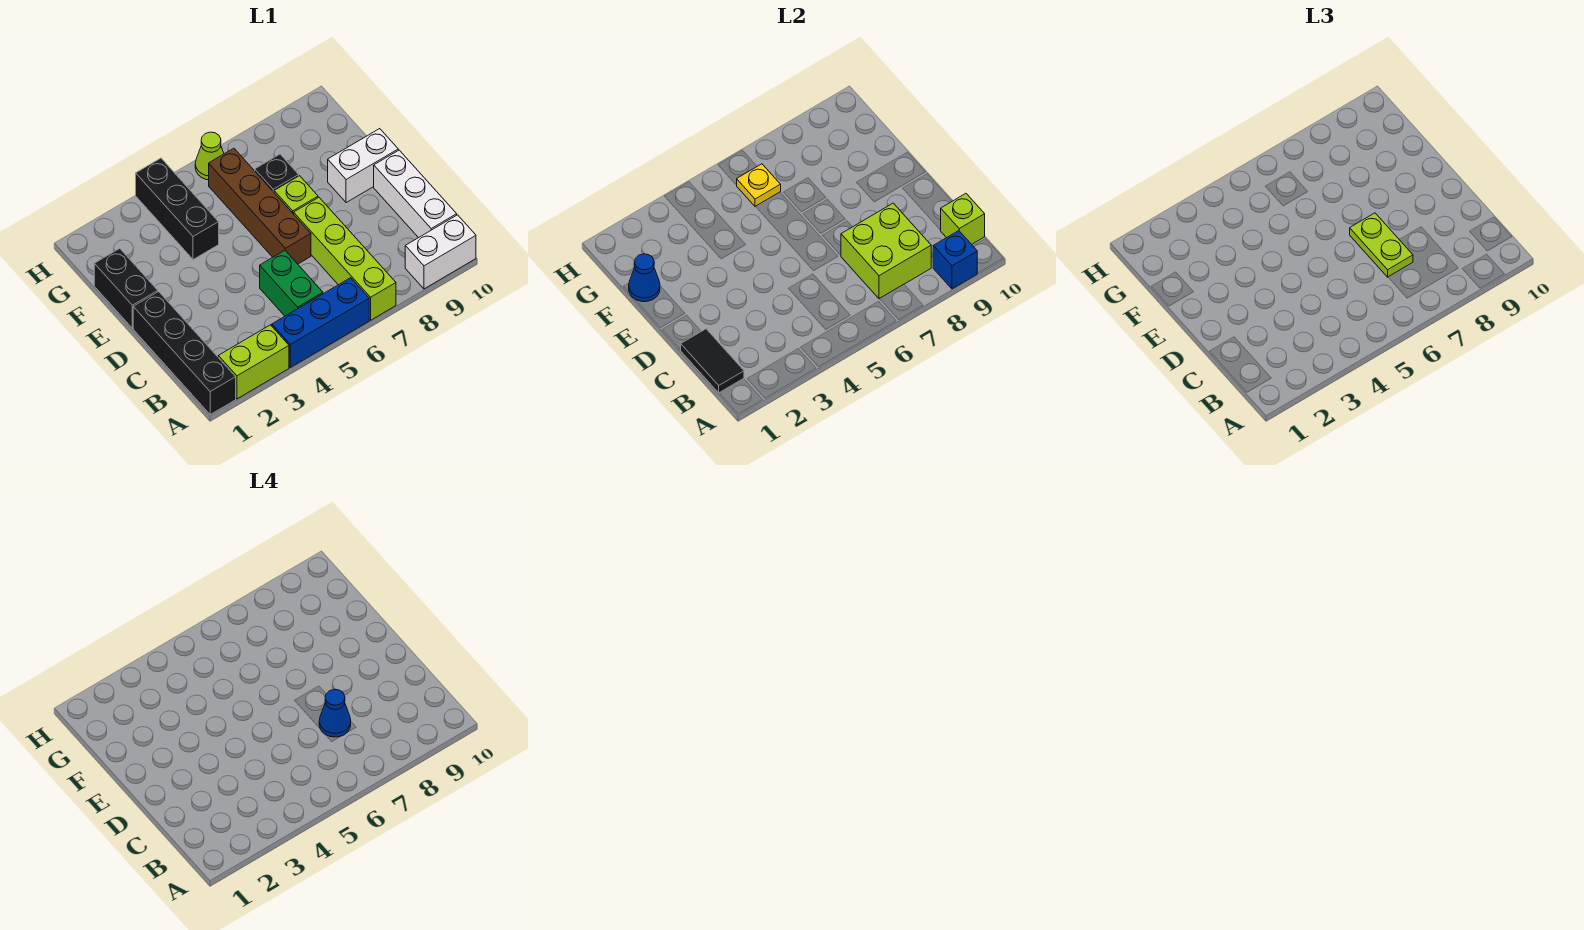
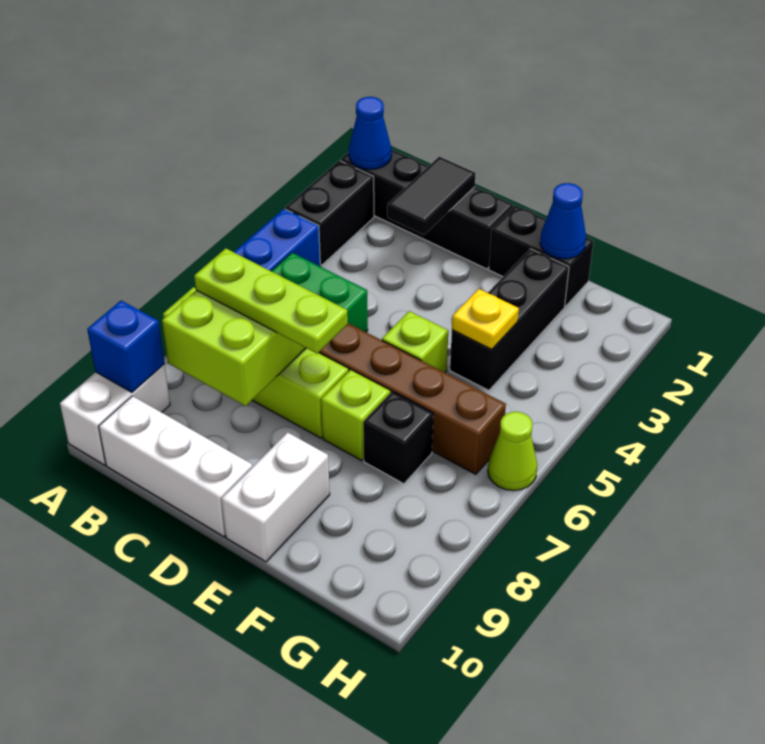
lime 1x2 brick [218,325,289,399] -> black 1x2 brick [285,161,374,265]
black 1x2 tile [681,329,744,393] -> black 1x2 tile turned to [387,157,476,235]
lime 1x1 brick [941,194,985,244] -> lime 1x1 brick moved to [382,311,448,373]
lime 1x2 plate [1350,213,1413,277] -> lime 1x3 plate [194,248,348,353]
blue 1x1 cone [319,689,351,737] -> blue 1x1 cone moved to [349,97,392,169]
black 1x3 brick [136,158,219,260] -> black 1x3 brick turned to [450,249,569,390]
yellow 1x1 plate [737,164,781,207] -> yellow 1x1 plate moved to [452,289,519,349]

